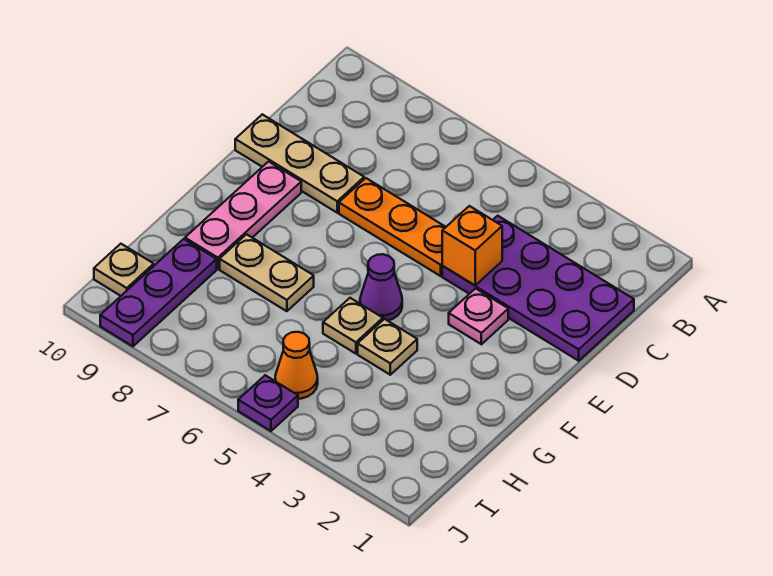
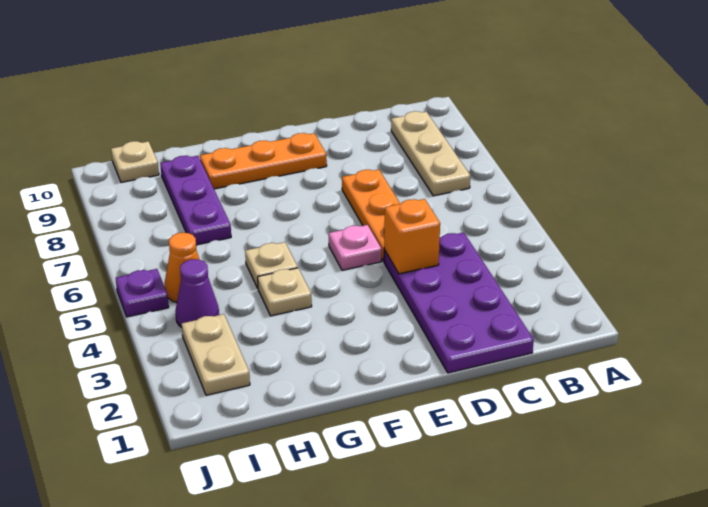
tan 1x3 plate [235,114,364,213] -> tan 1x3 plate moved to [391,111,470,196]
pink 1x1 plate [449,288,508,344] -> pink 1x1 plate moved to [329,225,382,270]
pink 1x3 plate [185,162,301,269] -> orange 1x3 plate [200,133,327,189]
purple 1x1 cone [360,254,402,321] -> purple 1x1 cone moved to [175,259,219,327]
tan 1x2 plate [220,234,314,311] -> tan 1x2 plate moved to [182,314,250,395]
purple 1x3 plate [100,239,217,346] -> purple 1x3 plate turned to [160,156,231,245]

